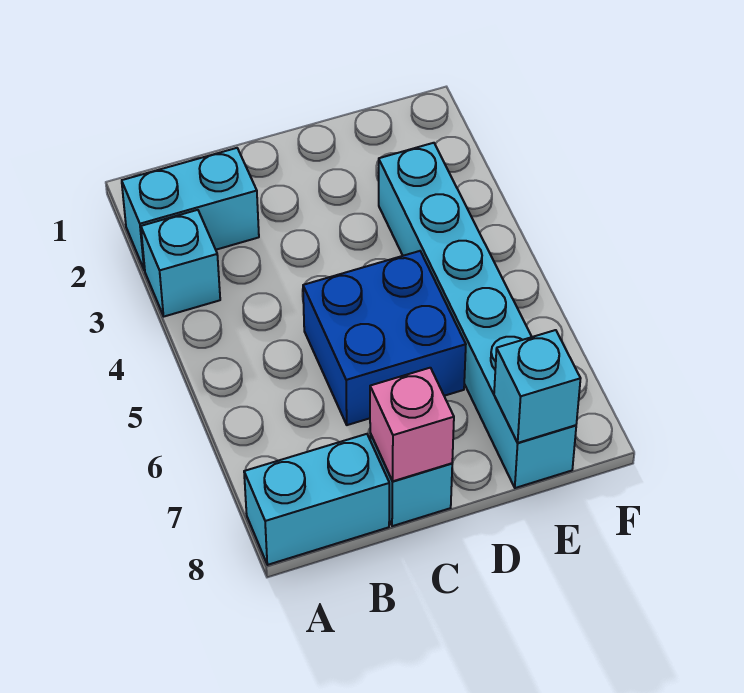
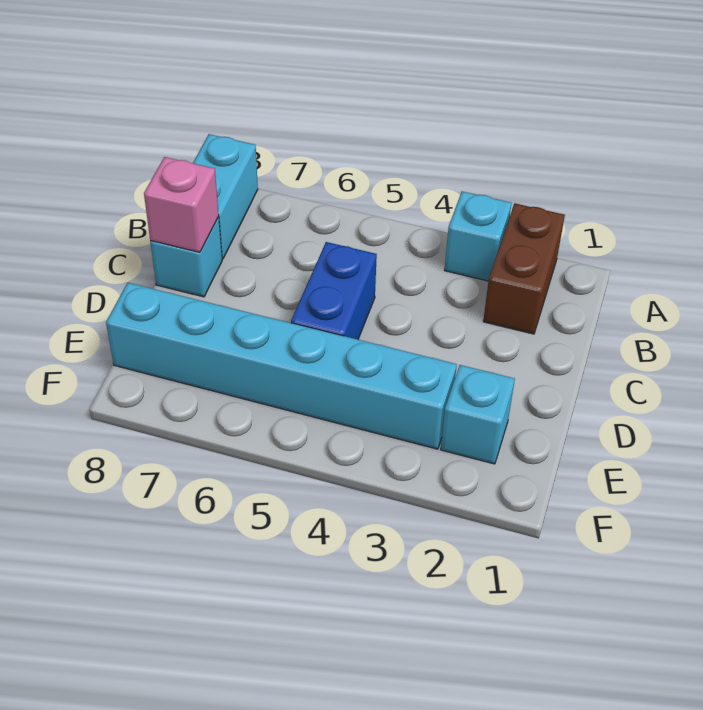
cyan 1x2 brick [122,148,259,270] -> brown 1x2 brick [483,203,565,334]
blue 2x2 brick [303,251,466,425] -> blue 1x2 brick [291,242,377,339]
cyan 1x1 brick [494,330,581,443] -> cyan 1x1 brick moved to [441,365,515,464]

